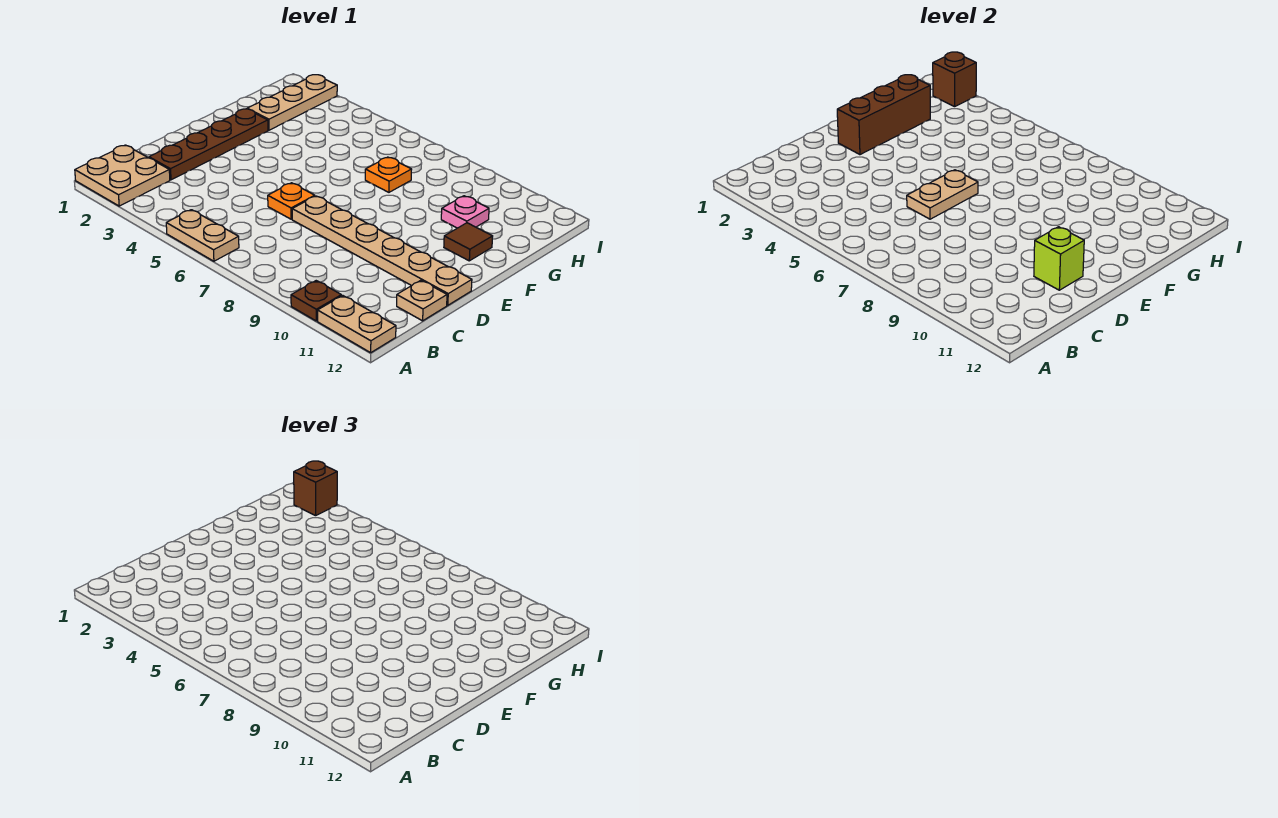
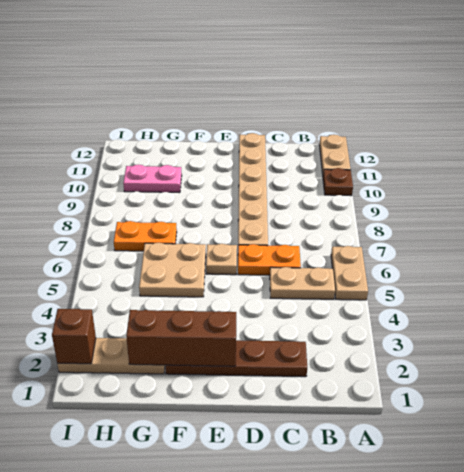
tan 2x2 plate [75,145,170,206] -> tan 2x2 plate moved to [139,243,206,297]
tan 1x1 plate [397,280,447,321] -> tan 1x1 plate moved to [206,244,237,275]
orange 1x1 plate [268,183,315,219] -> orange 1x2 plate [238,244,301,275]
tan 1x2 plate [907,170,978,219] -> tan 1x2 plate moved to [270,267,335,299]
lime 1x1 brick [1034,227,1084,290] -> none
brown 1x1 tile [444,223,493,261] -> none
orange 1x1 plate [365,157,412,192] -> orange 1x2 plate [114,221,177,251]
pink 1x1 plate [441,196,489,228] -> pink 1x2 plate [123,165,182,193]
brown 1x1 brick [294,461,337,516] -> none

